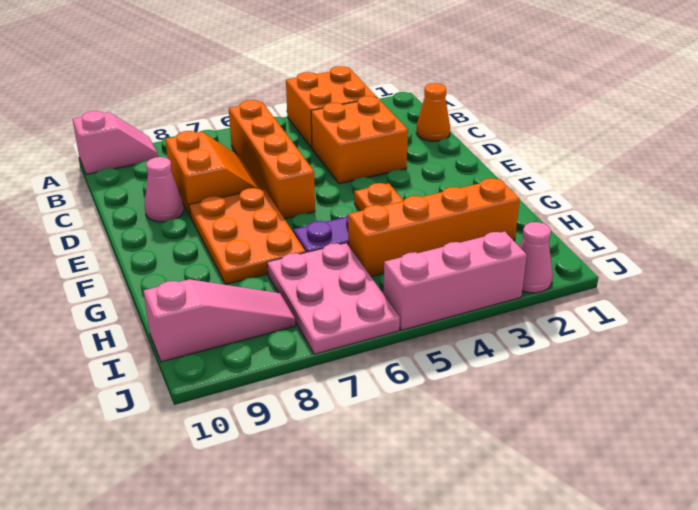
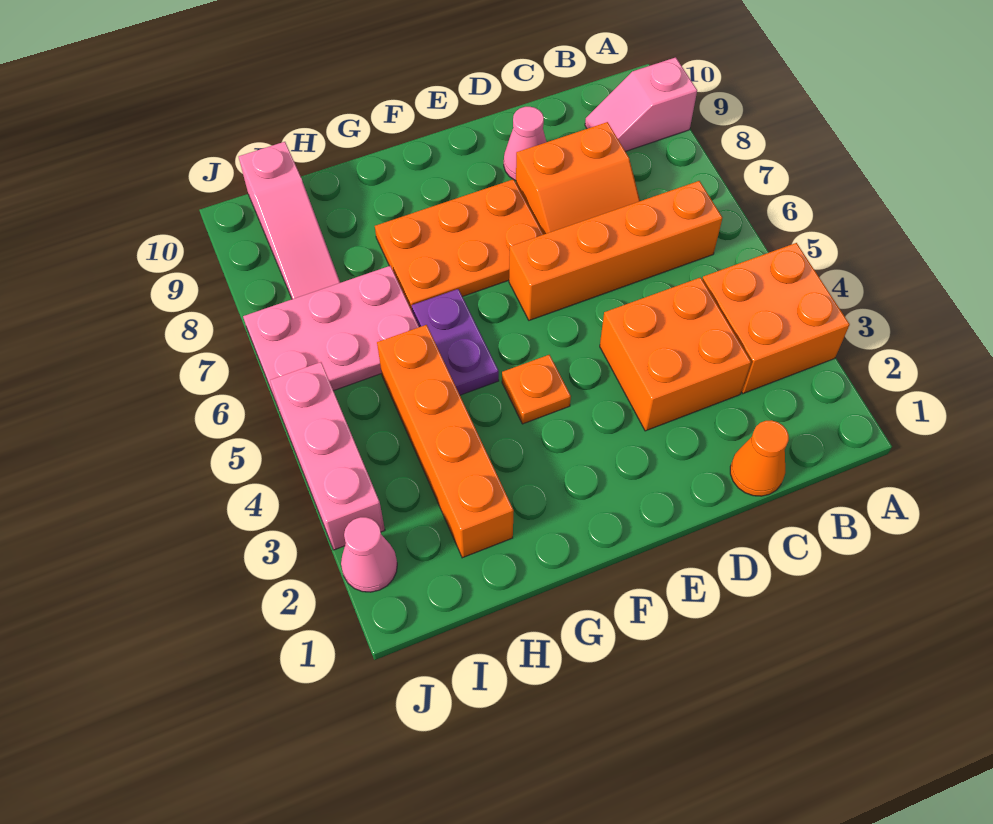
pink 1x2 slope [73,111,158,174] -> pink 1x2 slope turned to [585,57,697,152]

